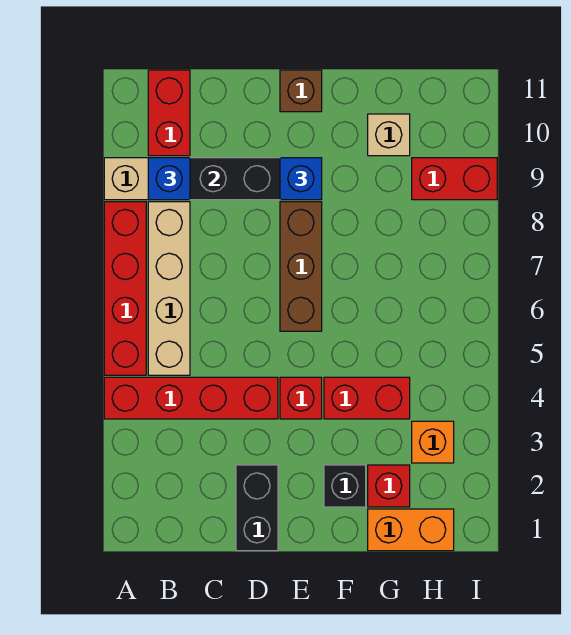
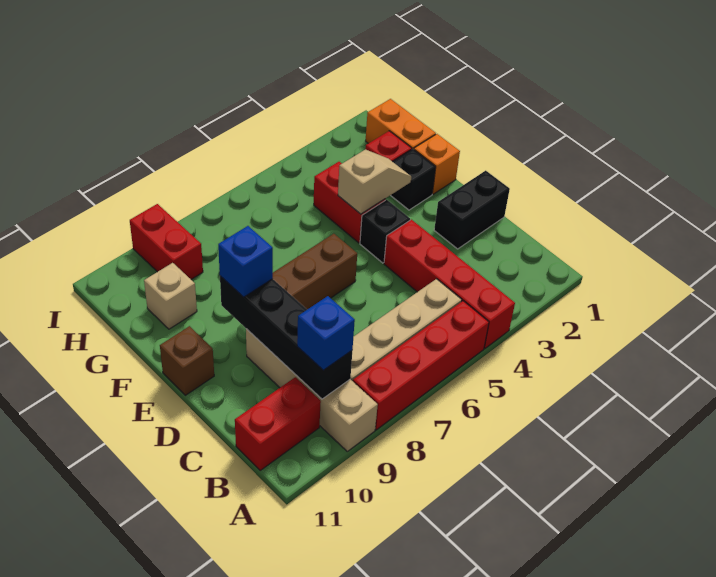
red 1x1 brick [280,377,322,419] -> black 1x1 brick [360,200,410,263]
none -> tan 1x2 slope [338,149,411,214]
orange 1x1 brick [412,421,454,463] -> orange 1x1 brick moved to [414,134,460,194]

